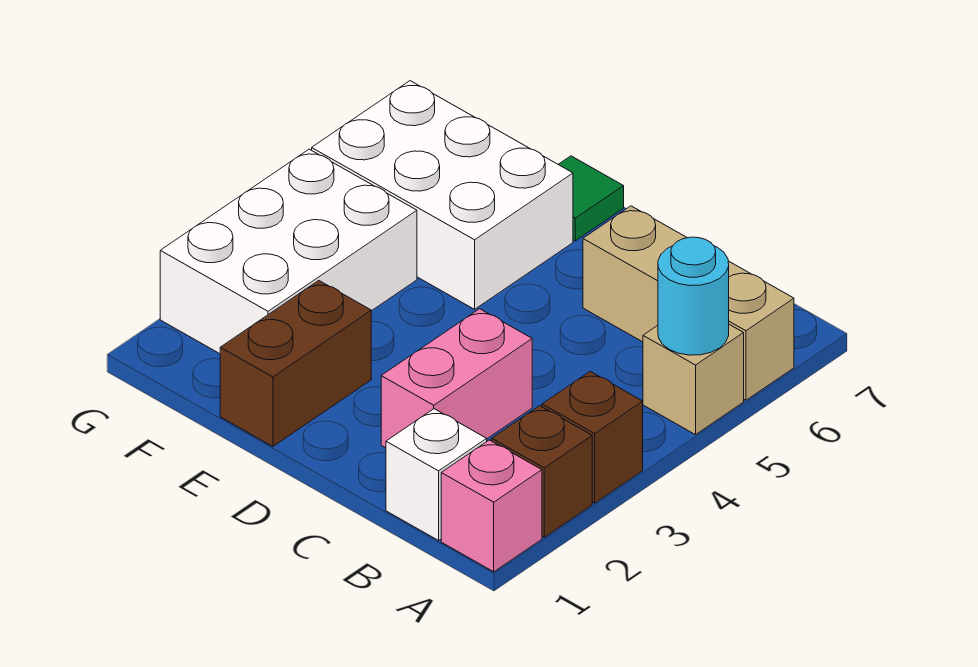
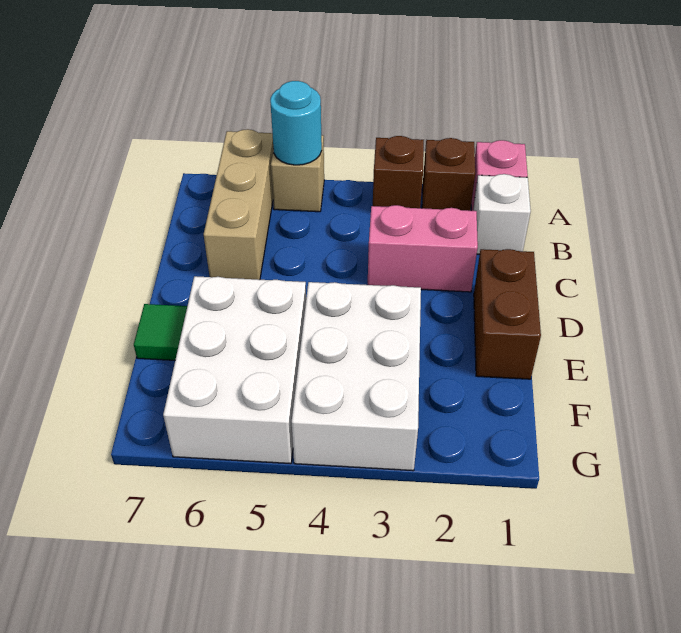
brown 1x2 brick [220,281,371,447] -> brown 1x2 brick turned to [474,249,541,379]
white 2x3 brick [160,149,417,354] -> white 2x3 brick turned to [292,282,421,471]

